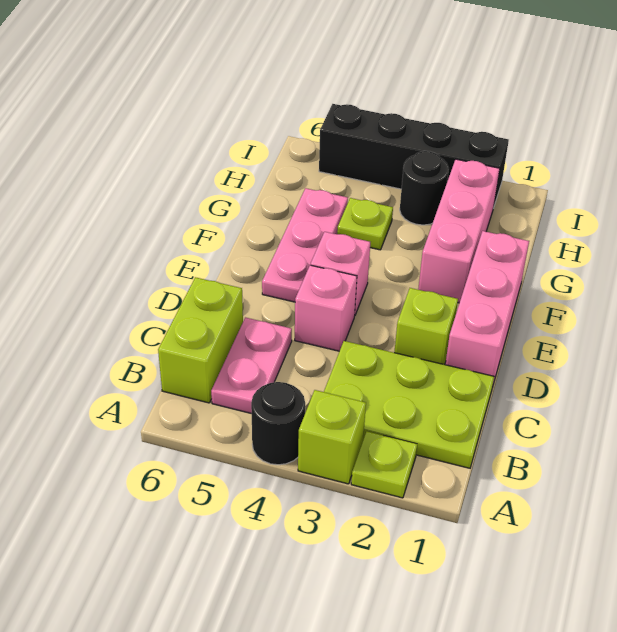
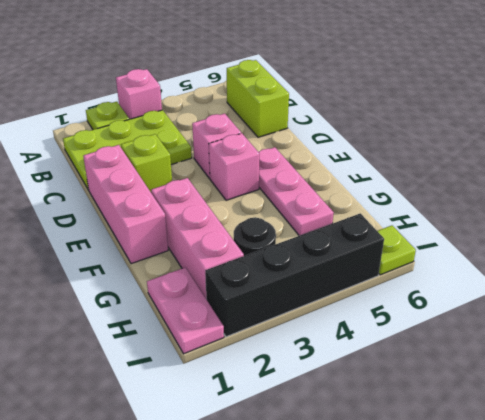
lime 1x1 brick [298,390,366,484] -> pink 1x1 brick [116,69,162,119]
black 1x1 round brick [251,382,305,465] -> none
pink 1x2 plate [211,317,292,414] -> pink 1x2 plate moved to [147,267,224,354]
lime 1x1 plate [337,198,393,250] -> lime 1x1 plate moved to [378,225,416,275]

